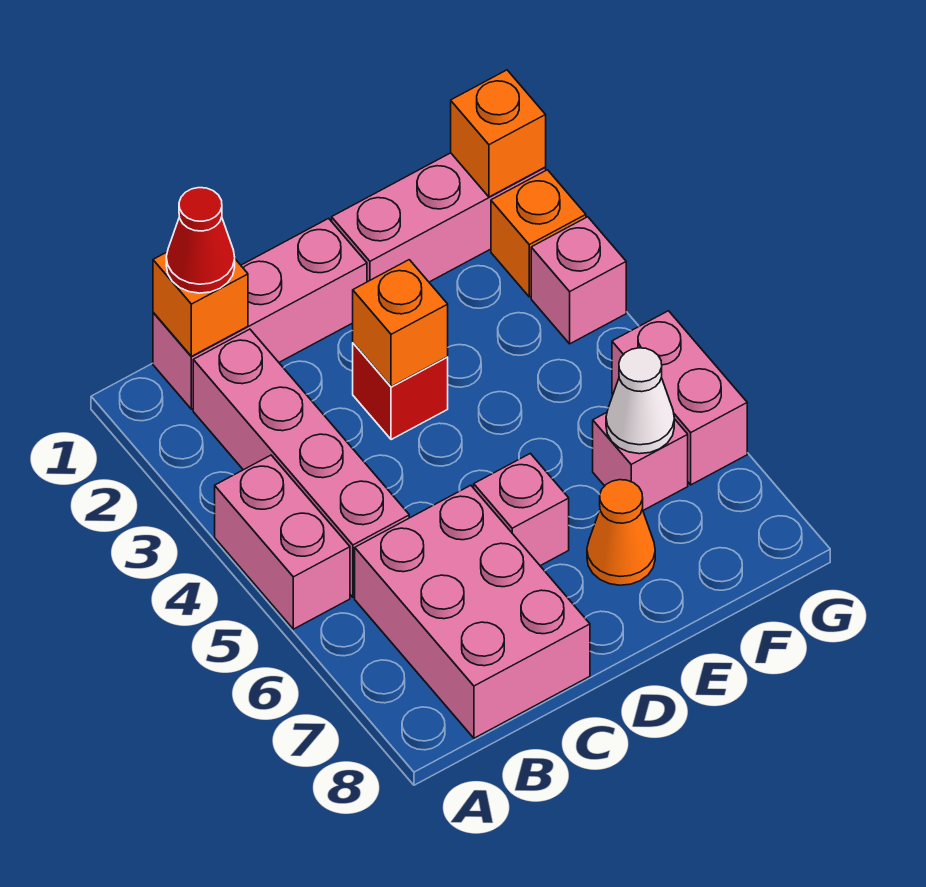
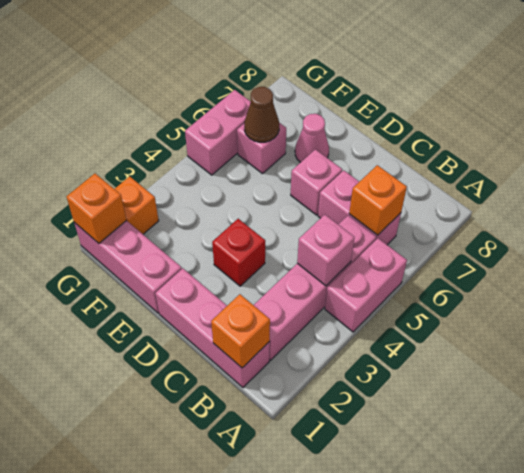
red 1x1 cone [166,188,235,293] -> none
pink 2x3 brick [355,485,590,738] -> pink 1x2 brick [318,170,401,245]
orange 1x1 brick [353,260,448,387] -> orange 1x1 brick moved to [349,165,407,235]
orange 1x1 cone [587,480,655,585] -> pink 1x1 cone [295,114,329,163]
white 1x1 cone [606,348,674,454] -> brown 1x1 cone [244,87,279,142]
pink 1x1 brick [531,217,626,344] -> pink 1x1 brick moved to [297,215,355,286]

